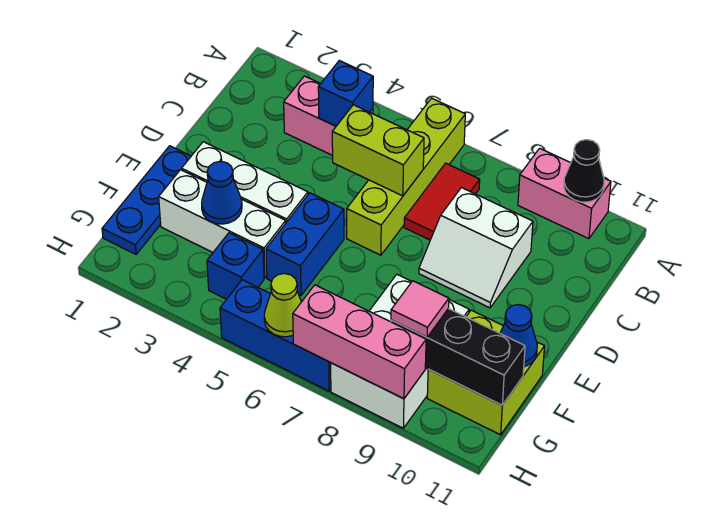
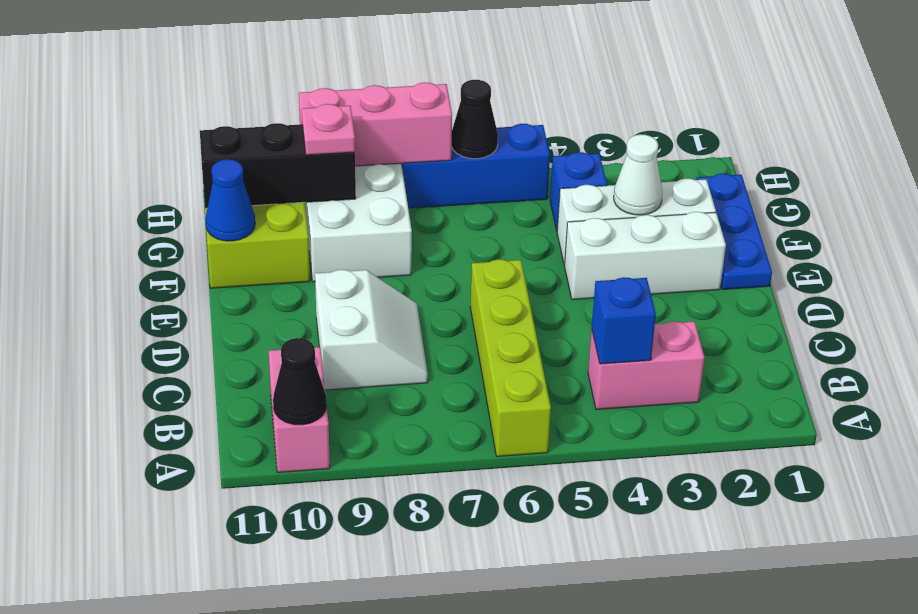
pink 1x2 brick [518,148,611,239] -> pink 1x2 brick turned to [269,347,330,472]
red 1x2 tile [404,163,480,240] -> none
lime 1x2 brick [332,105,424,196] -> none
white 2x2 slope [419,188,533,308] -> white 2x2 slope turned to [315,270,428,390]
blue 1x2 brick [266,193,344,296] -> none
blue 1x1 cone [202,161,242,224] -> white 1x1 cone [614,134,662,215]
pink 1x1 tile [391,281,449,337] -> pink 1x1 plate [302,104,355,155]
lime 1x1 cone [264,273,301,337] -> black 1x1 cone [451,80,498,159]

